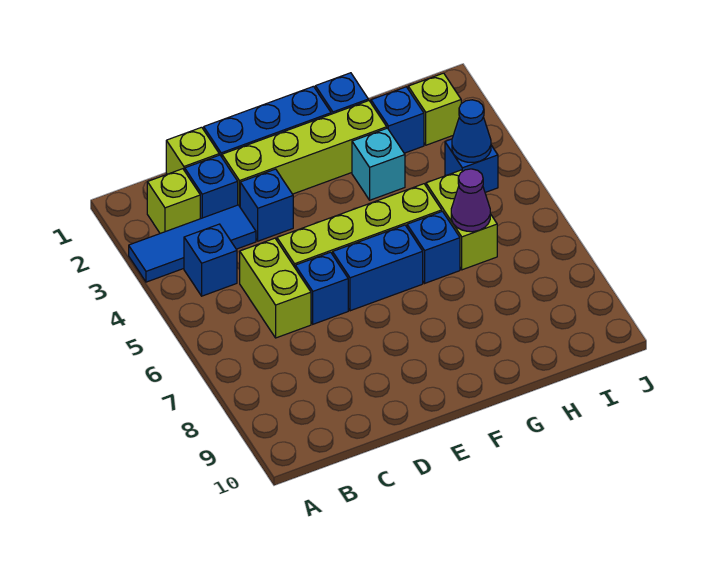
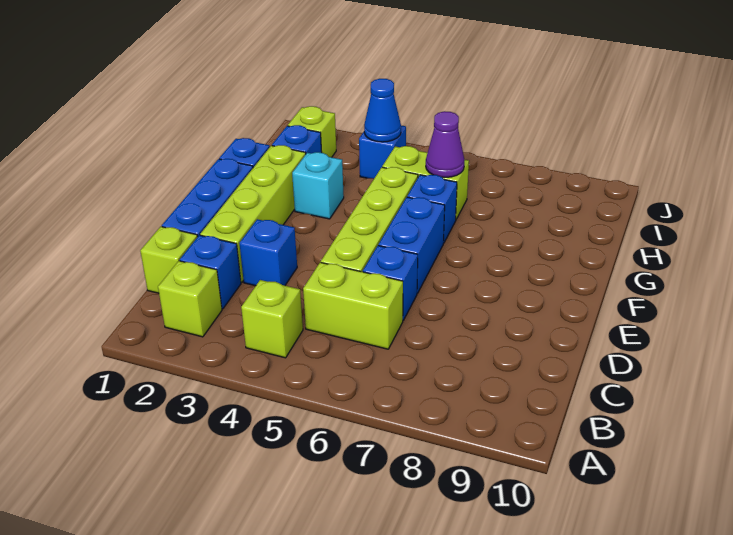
blue 1x3 tile [129,205,256,282] -> none
blue 1x1 brick [184,224,237,296] -> lime 1x1 brick [241,280,303,358]

